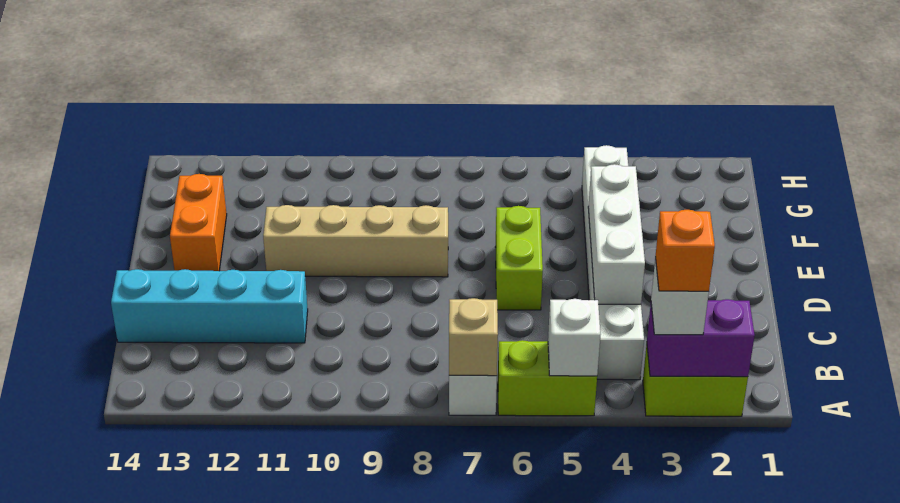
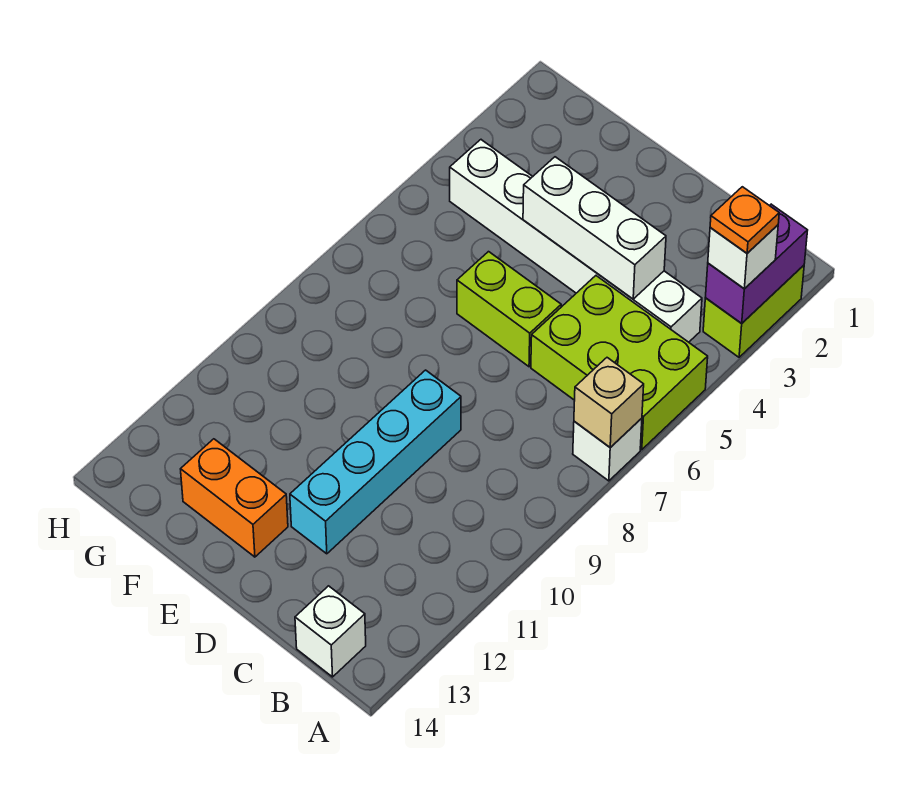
orange 1x1 brick [655,210,715,291] -> orange 1x1 plate [710,187,779,253]
lime 1x2 brick [498,340,597,416] -> lime 2x3 brick [531,276,708,450]
white 1x1 brick [548,299,600,376] -> white 1x1 brick moved to [295,586,366,677]
cyan 1x4 brick [111,269,308,343] -> cyan 1x4 brick moved to [290,370,461,554]
tan 1x4 brick [263,205,448,277] -> none

